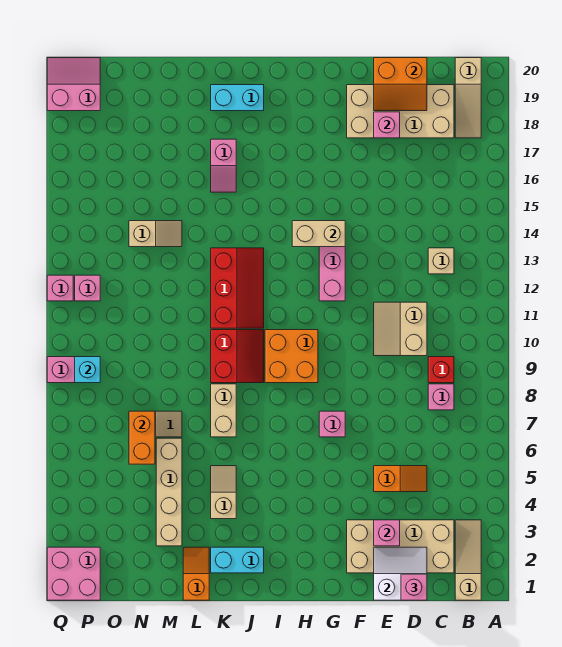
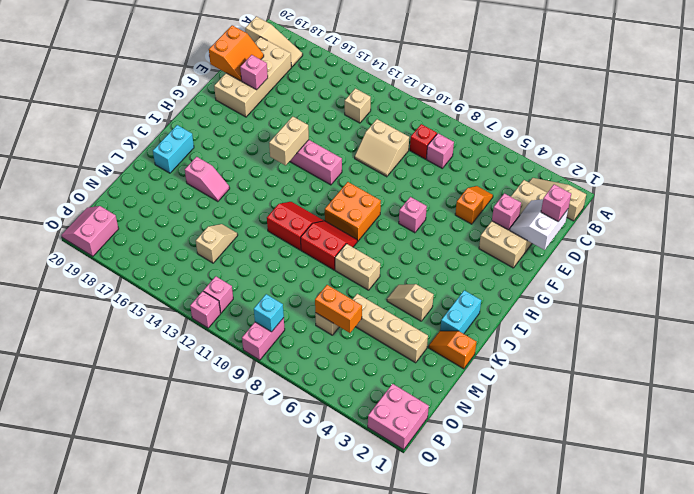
red 2x3 slope [211,248,264,328] -> red 2x2 slope [267,202,324,250]

